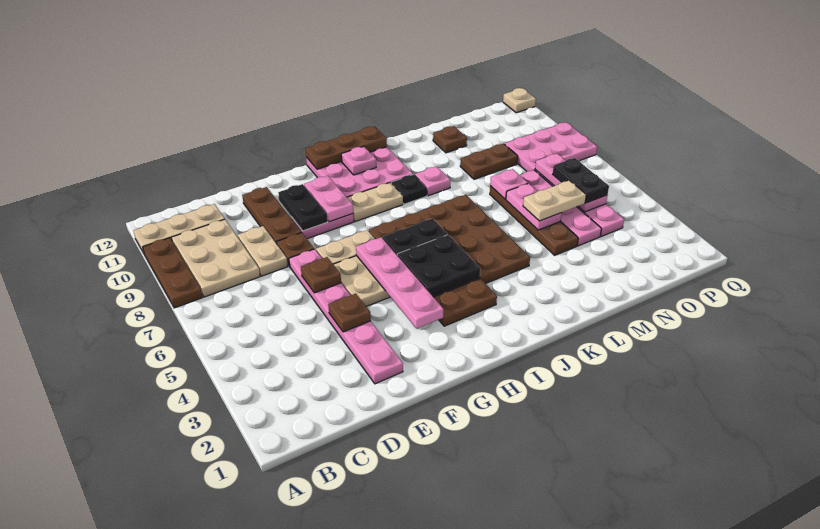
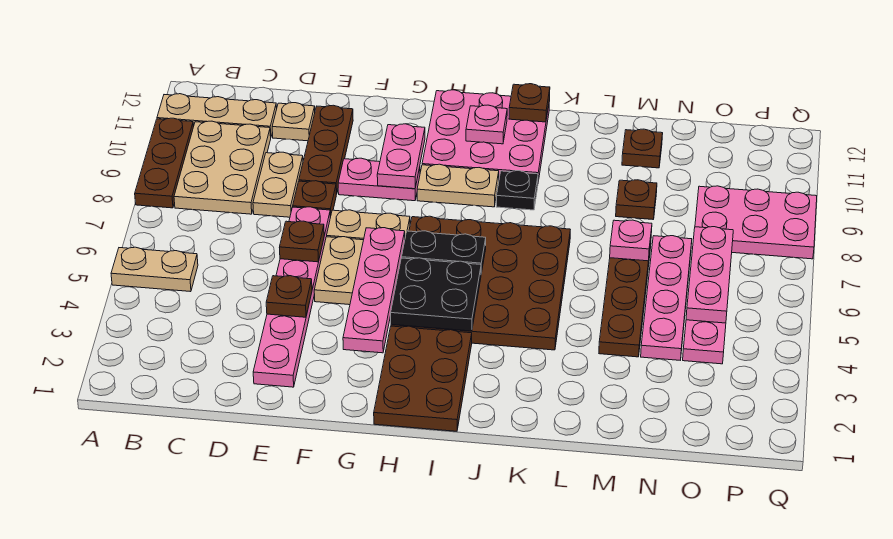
black 1x2 plate [278,184,328,231] -> none
brown 1x2 plate [434,278,497,326] -> brown 2x3 plate [374,326,472,431]
brown 1x3 plate [305,126,387,169] -> brown 1x1 plate [509,84,550,122]
pink 1x1 plate [415,167,450,196] -> none
pink 1x2 plate [506,183,562,230] -> none
tan 1x2 plate [523,180,586,221] -> tan 1x2 plate moved to [111,247,198,292]
brown 1x2 plate [460,144,518,179] -> brown 1x1 plate [616,180,657,219]
black 1x2 plate [553,158,609,203] -> none
tan 1x1 plate [503,88,536,113] -> tan 1x1 plate moved to [272,103,315,141]

